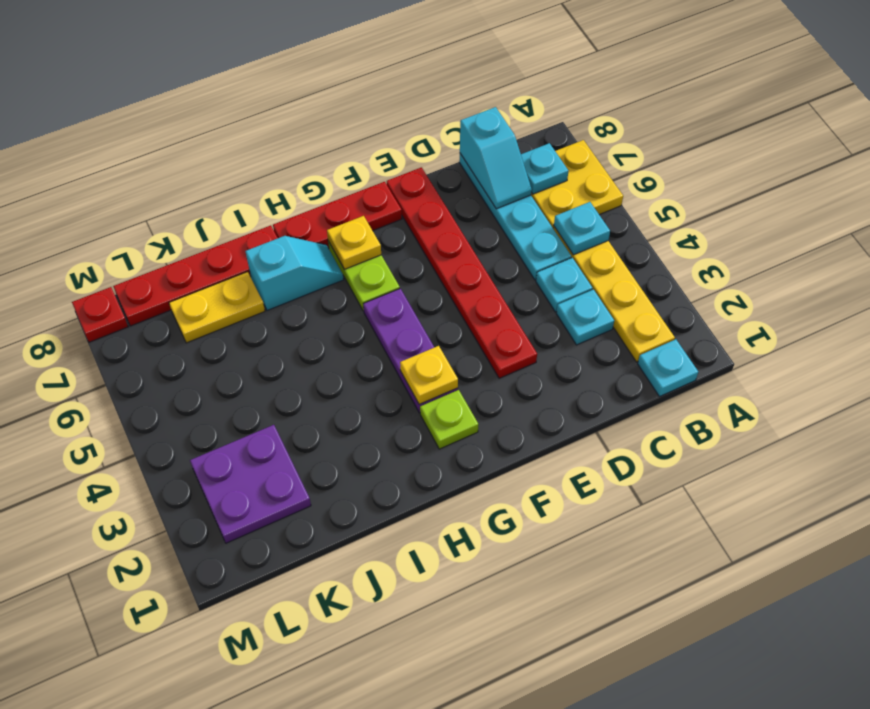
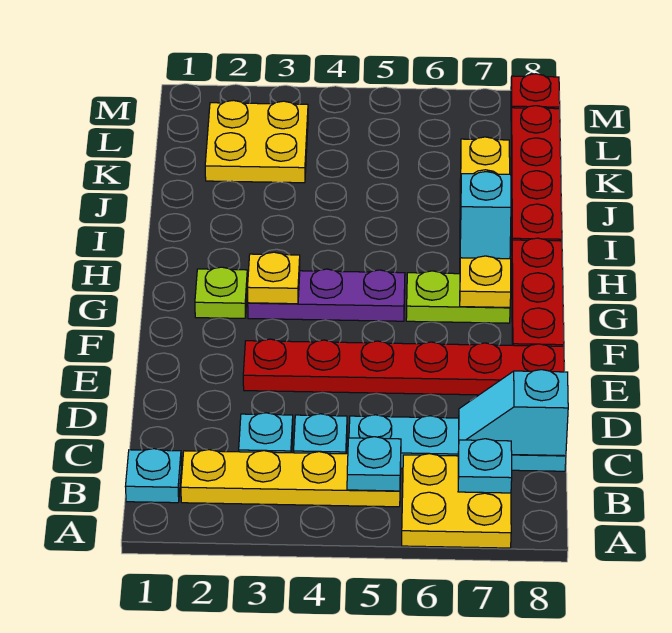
purple 2x2 plate [190,425,311,543] -> yellow 2x2 plate [205,100,308,183]

